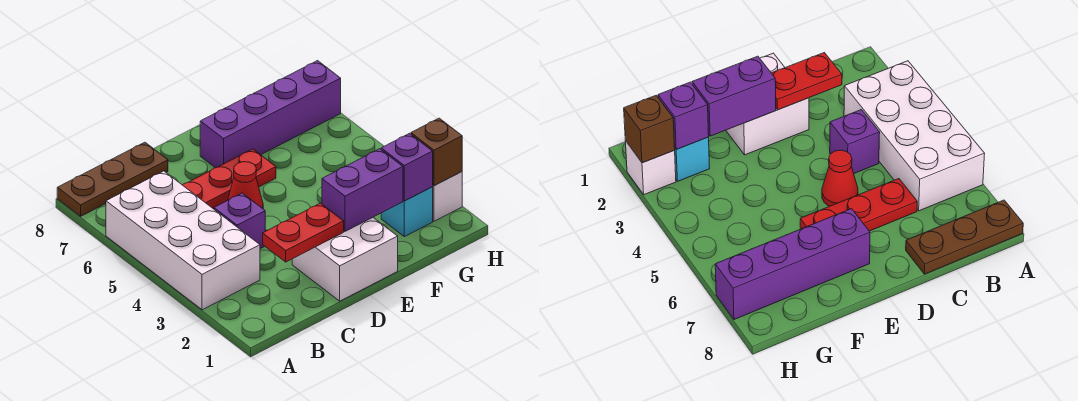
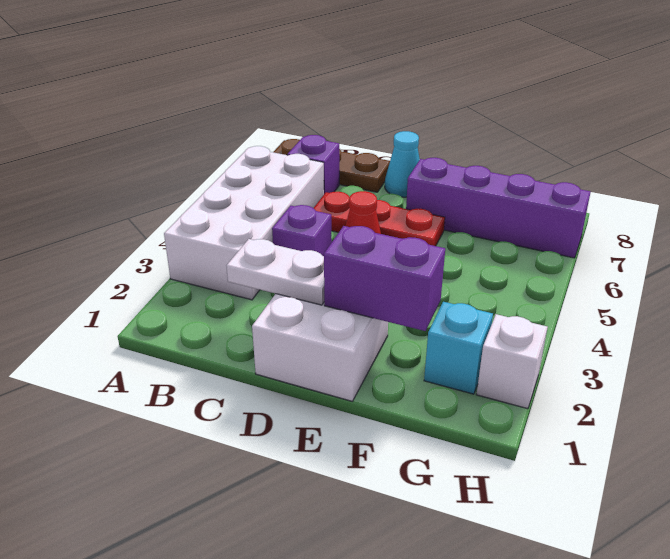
red 1x2 plate [263,203,344,262] -> white 1x2 plate [226,239,324,305]
none -> cyan 1x1 cone [385,131,420,197]
purple 1x1 brick [381,133,433,201] -> purple 1x1 brick moved to [287,135,339,194]
brown 1x1 brick [411,118,462,186] -> none

